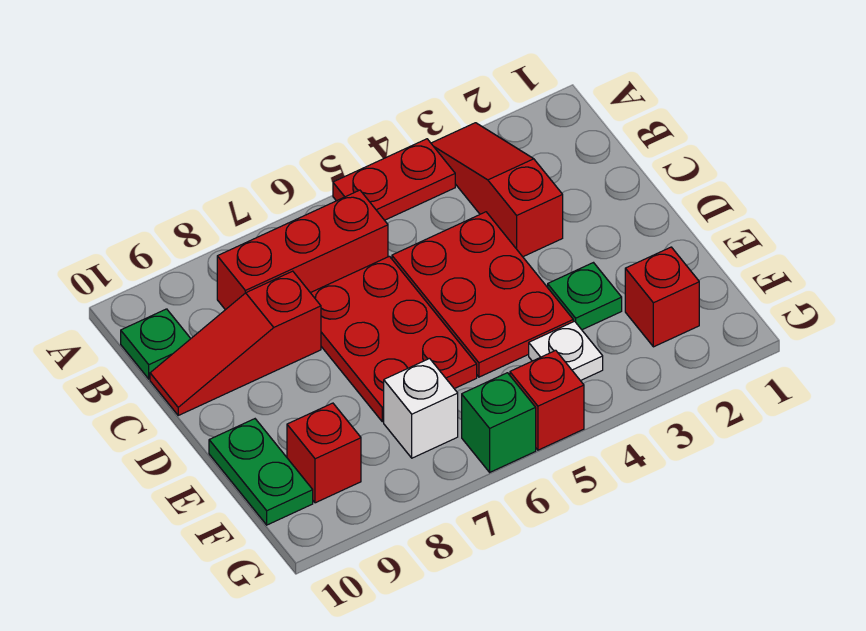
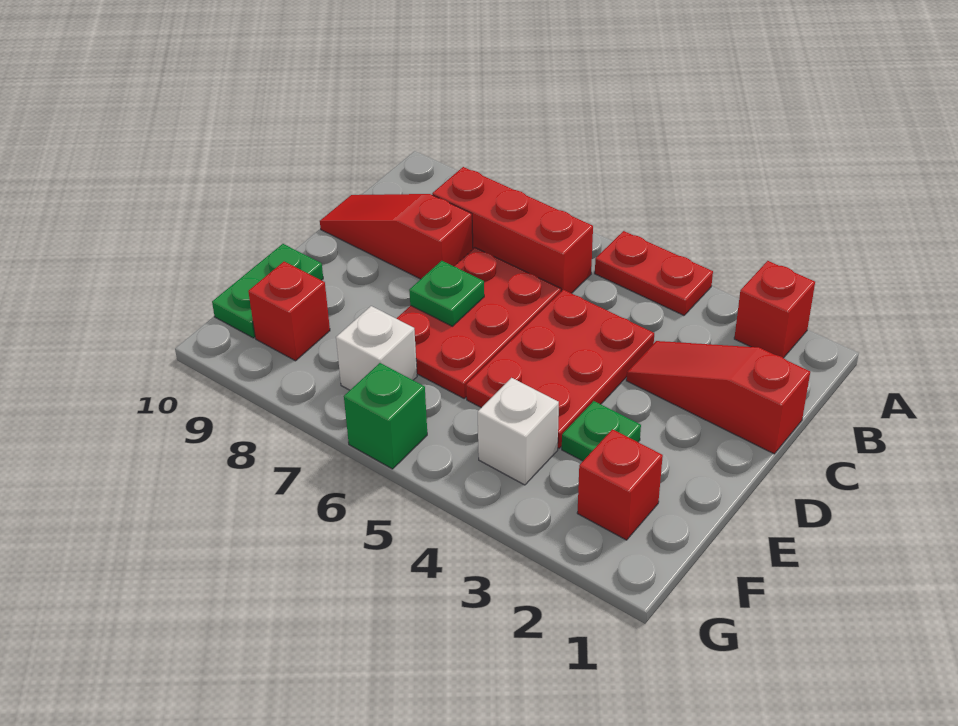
red 1x3 slope [431,123,563,257] -> red 1x3 slope turned to [626,341,810,454]
green 1x1 plate [121,309,191,379] -> green 1x1 plate moved to [409,261,484,326]
white 1x1 plate [529,321,603,381] -> white 1x1 brick [478,378,559,485]
red 1x1 brick [510,350,584,450] -> red 1x1 brick moved to [734,261,815,358]

